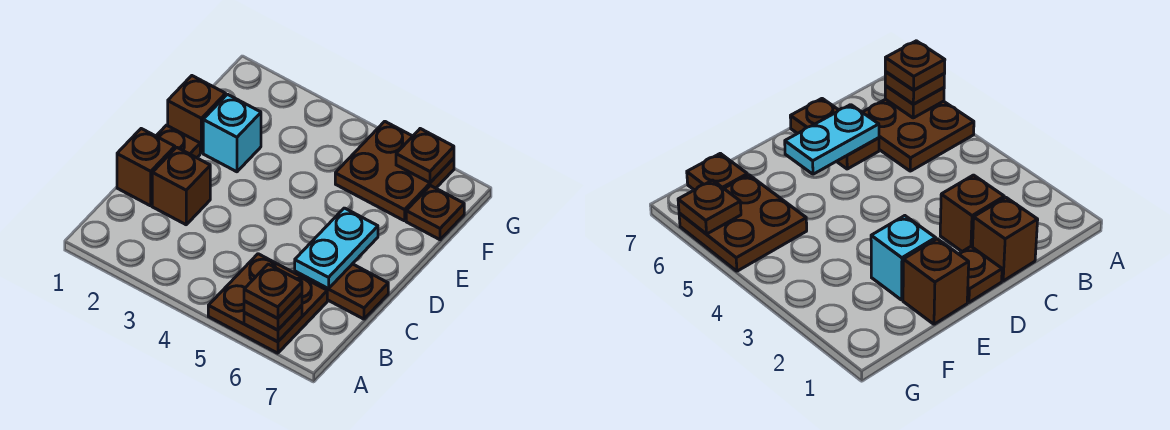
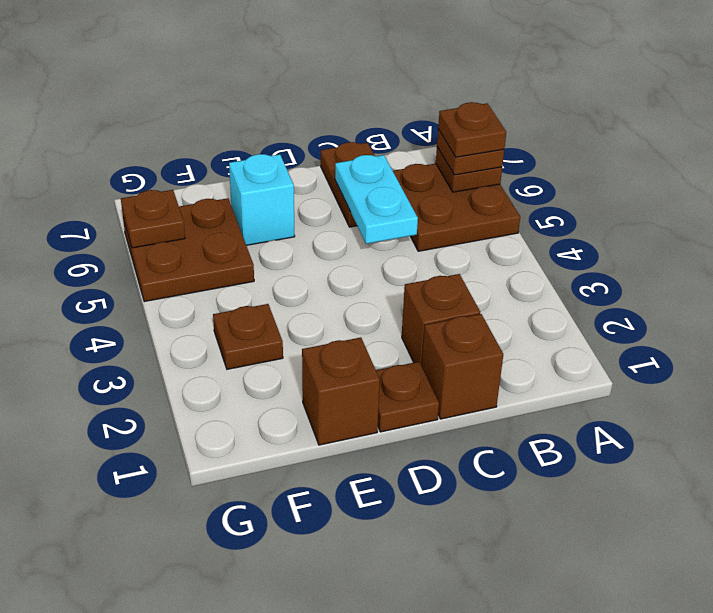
cyan 1x2 plate [295,208,378,289] -> cyan 1x2 plate turned to [335,155,418,244]
cyan 1x1 brick [203,94,261,172] -> cyan 1x1 brick moved to [229,154,295,245]
brown 1x1 plate [406,186,464,240] -> brown 1x1 plate moved to [213,304,283,369]

